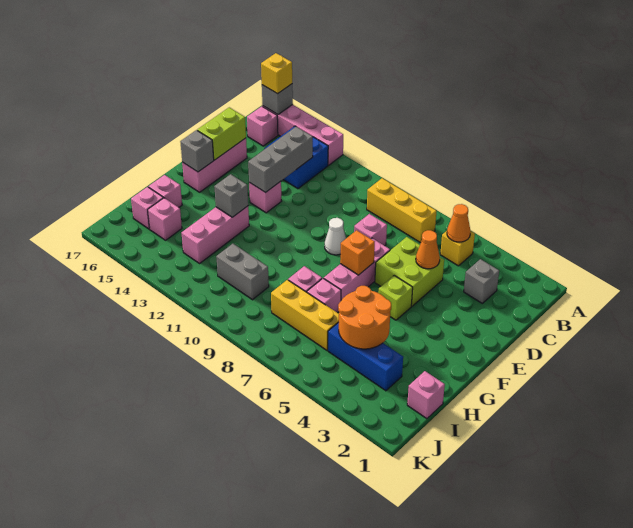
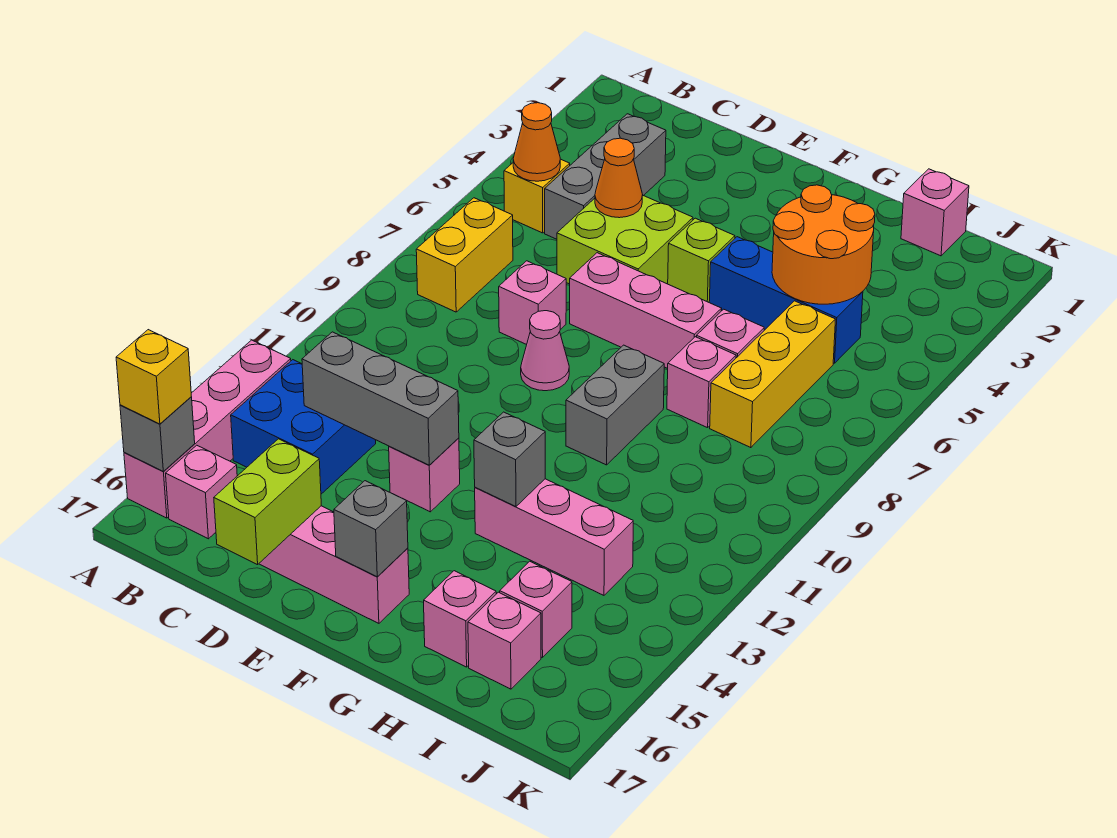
yellow 1x3 brick [367,178,437,243] -> yellow 1x2 brick [416,198,513,312]
grey 1x1 brick [464,259,499,303] -> grey 1x3 brick [545,114,666,239]
lime 1x2 brick [197,107,246,160] -> lime 1x2 brick turned to [214,439,321,565]
white 1x1 cone [325,218,346,255] -> pink 1x1 cone [521,311,569,391]
orange 1x1 brick [340,230,375,275] -> none
blue 1x3 brick [328,322,403,391] -> blue 1x3 brick turned to [709,237,863,363]
grey 1x2 brick [216,244,269,300] -> grey 1x2 brick moved to [566,345,664,465]

